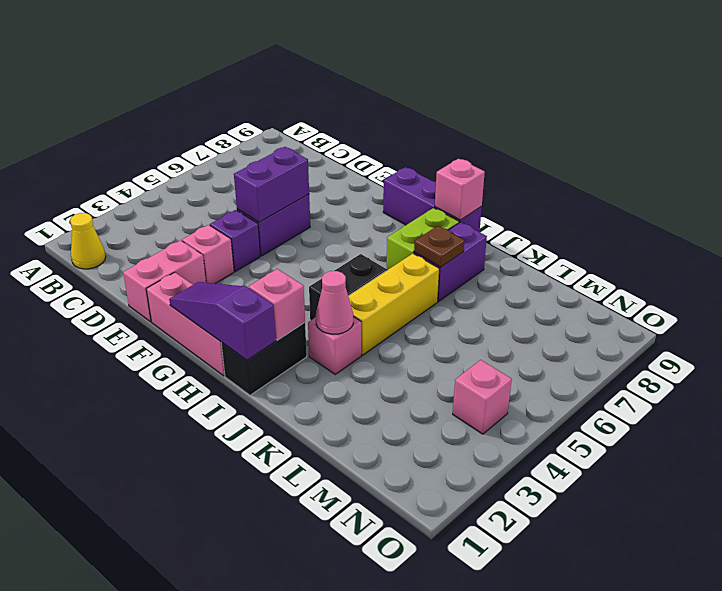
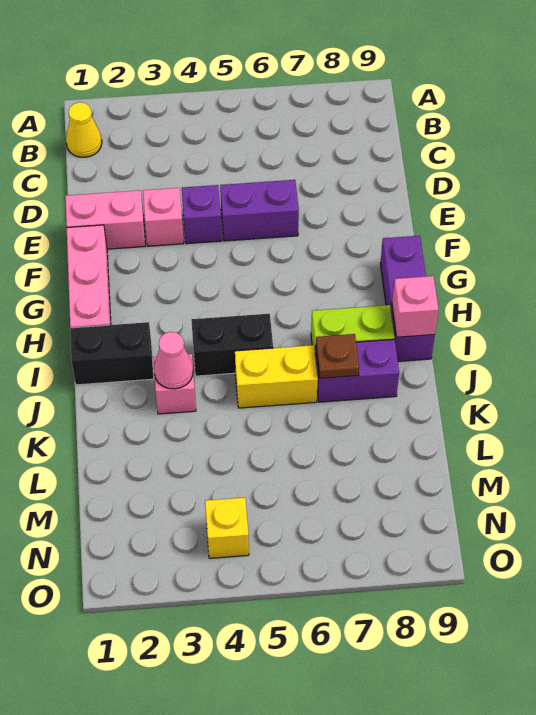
purple 1x2 brick [234,147,309,222] -> none
purple 1x3 slope [169,282,276,360] -> none
pink 1x1 brick [249,269,305,340] -> none
yellow 1x3 brick [348,254,439,355] -> yellow 1x2 brick [235,345,318,408]
pink 1x1 brick [453,360,512,434] -> yellow 1x1 brick [205,497,249,558]

